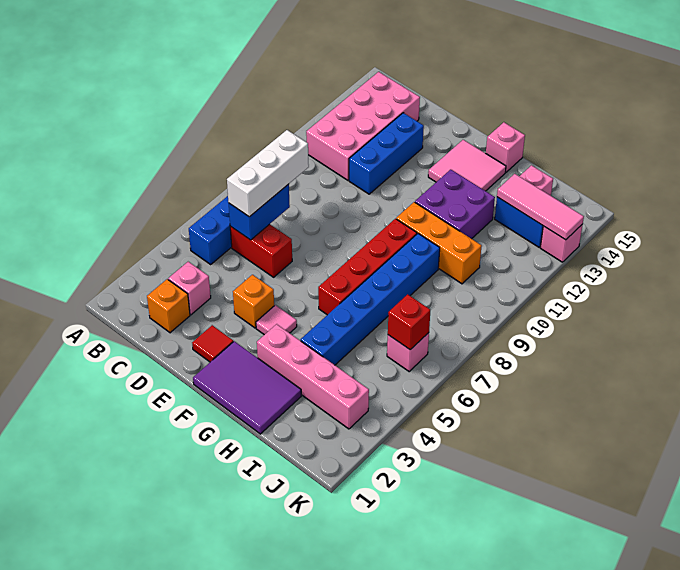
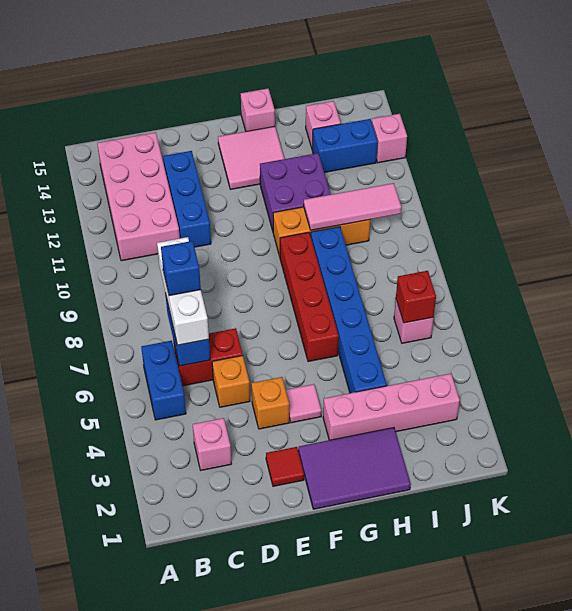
orange 1x1 brick [147,279,190,333] -> orange 1x1 brick moved to [212,356,250,407]
none -> blue 1x1 brick [161,241,201,296]
pink 1x3 tile [497,174,584,240] -> pink 1x3 tile moved to [304,183,401,230]

